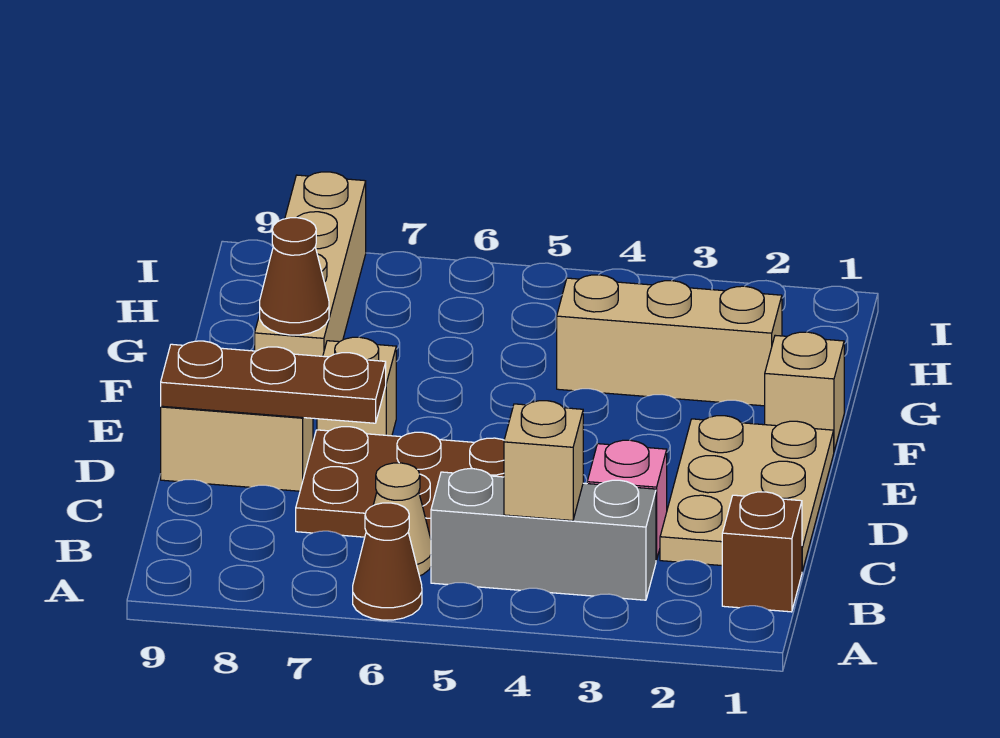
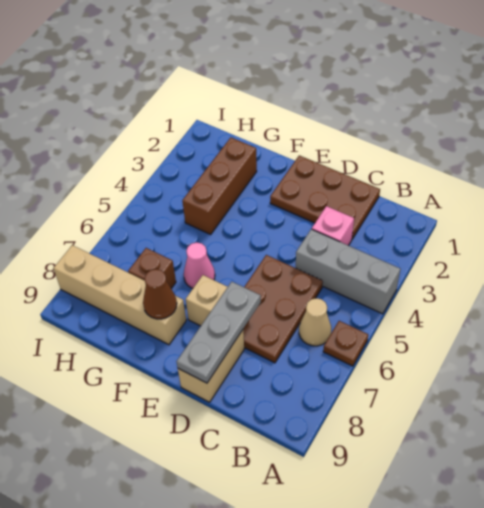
brown 1x1 cone [353,503,422,620] -> brown 1x1 plate [323,321,368,366]
brown 1x1 brick [722,492,802,612] -> brown 1x1 brick moved to [128,248,176,288]
grey 1x3 brick [431,469,656,600] -> grey 1x3 brick turned to [296,229,400,314]
tan 1x1 brick [504,401,583,521] -> none
tan 2x3 plate [660,416,834,571] -> brown 2x3 plate [270,156,380,239]
brown 1x3 plate [161,341,386,423] -> grey 1x3 plate [176,282,261,383]
tan 1x1 brick [765,332,844,451] -> none
none -> pink 1x1 cone [184,242,215,288]
tan 1x3 brick [557,275,782,406] -> brown 1x3 brick [182,138,257,234]

